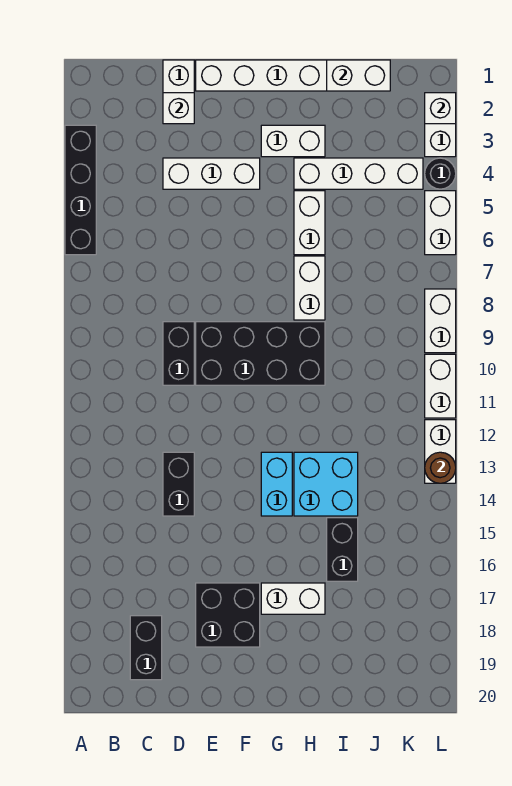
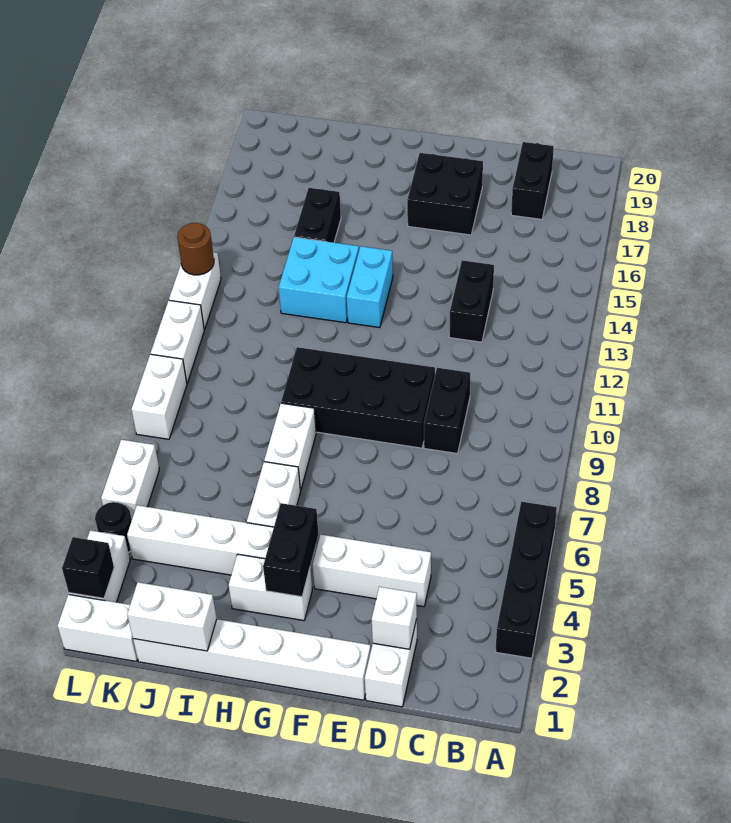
none -> black 1x2 brick [263,503,319,597]
white 1x2 brick [261,583,325,614] -> white 1x2 brick moved to [58,594,138,661]
white 1x1 brick [425,93,456,124] -> black 1x1 brick [62,537,114,598]

